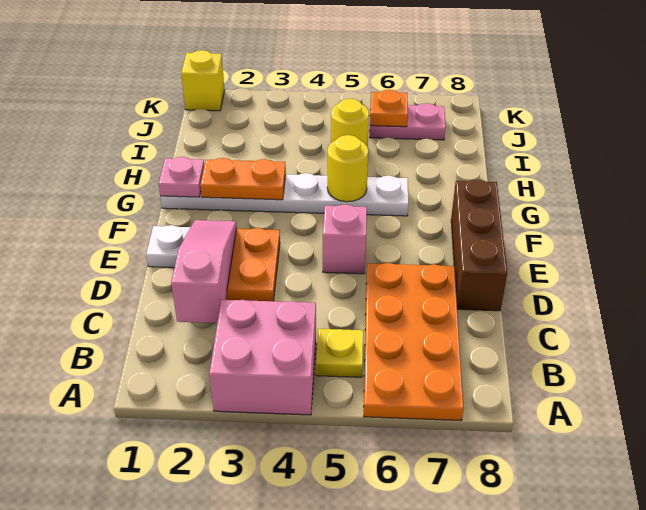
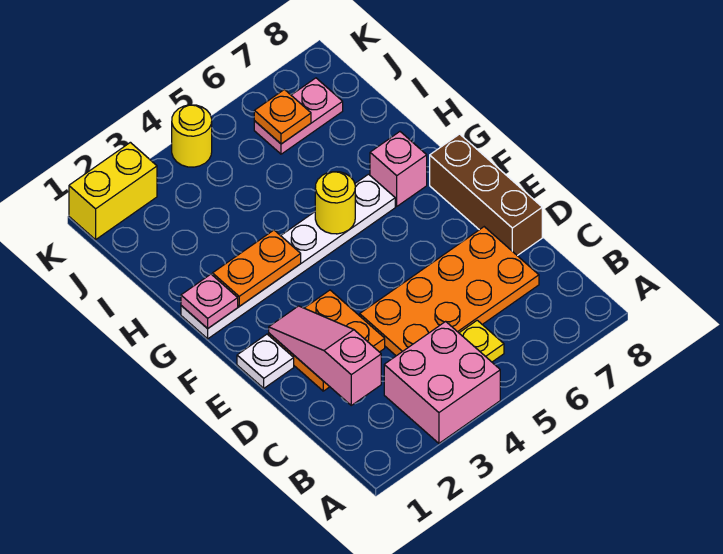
orange 2x4 plate [364,263,464,420] -> orange 2x4 plate turned to [360,227,539,356]
pink 1x1 brick [323,204,367,274] -> pink 1x1 brick moved to [370,132,427,206]
yellow 1x1 round brick [331,99,369,147] -> yellow 1x1 round brick moved to [172,105,212,167]
yellow 1x1 brick [181,50,224,111] -> yellow 1x2 brick [69,142,157,240]

